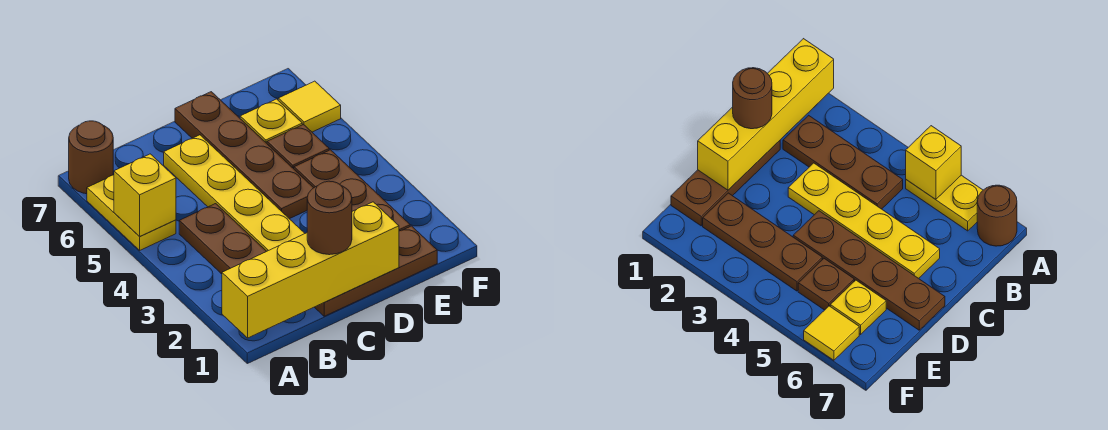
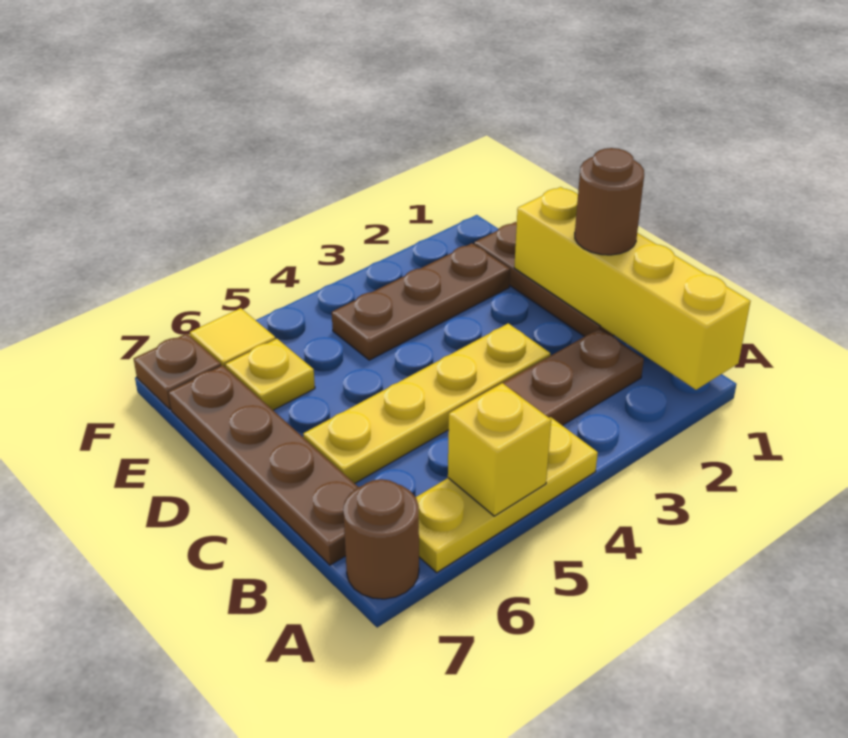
yellow 1x2 plate [87,175,176,250] -> yellow 1x3 plate [416,417,598,572]
brown 1x4 plate [175,92,313,219] -> brown 1x4 plate turned to [168,365,358,565]
brown 1x1 plate [267,125,329,169] -> brown 1x1 plate moved to [134,333,221,409]

